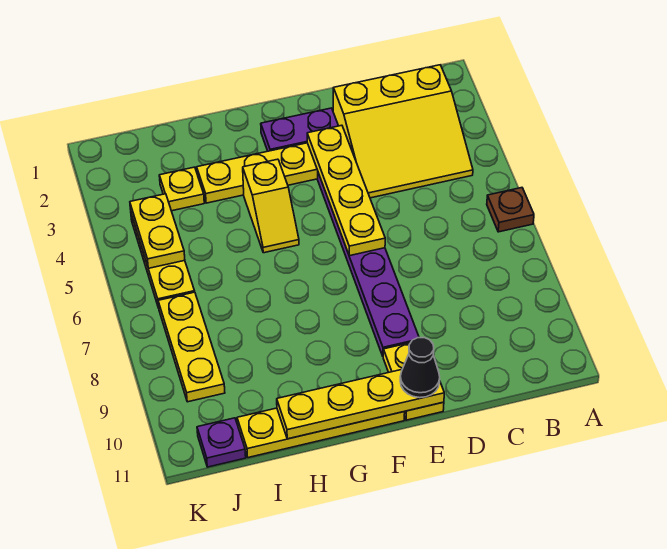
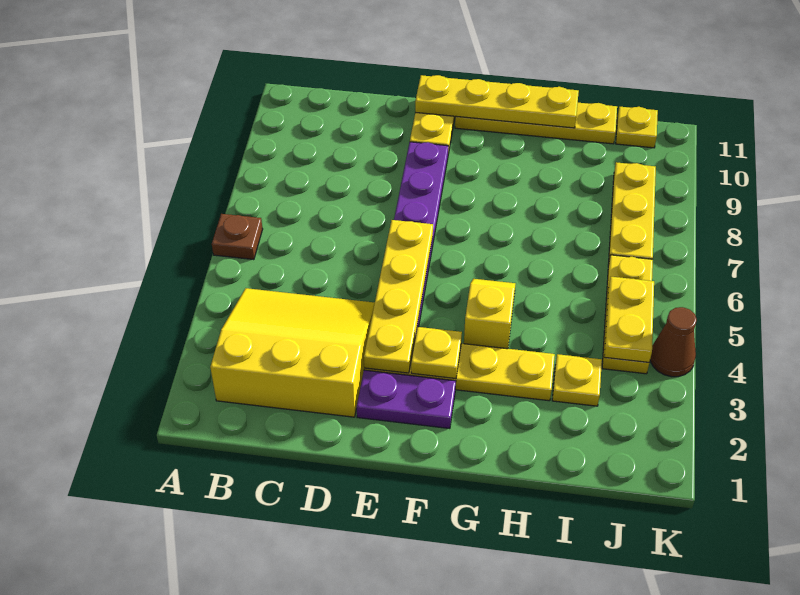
black 1x1 cone [400,338,440,398] -> none
none -> yellow 1x1 plate [411,327,462,379]
purple 1x1 plate [197,418,246,467] -> yellow 1x1 plate [616,107,658,148]
none -> brown 1x1 cone [650,307,697,377]

